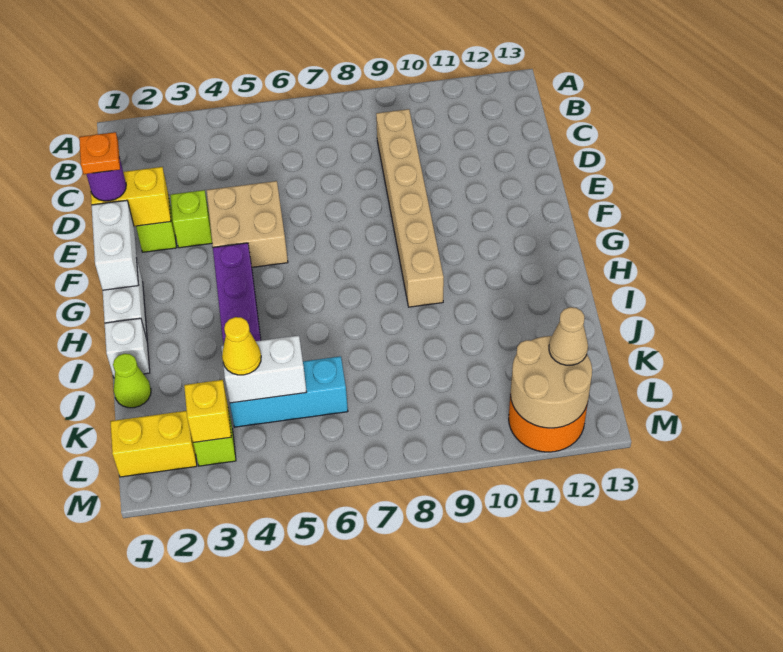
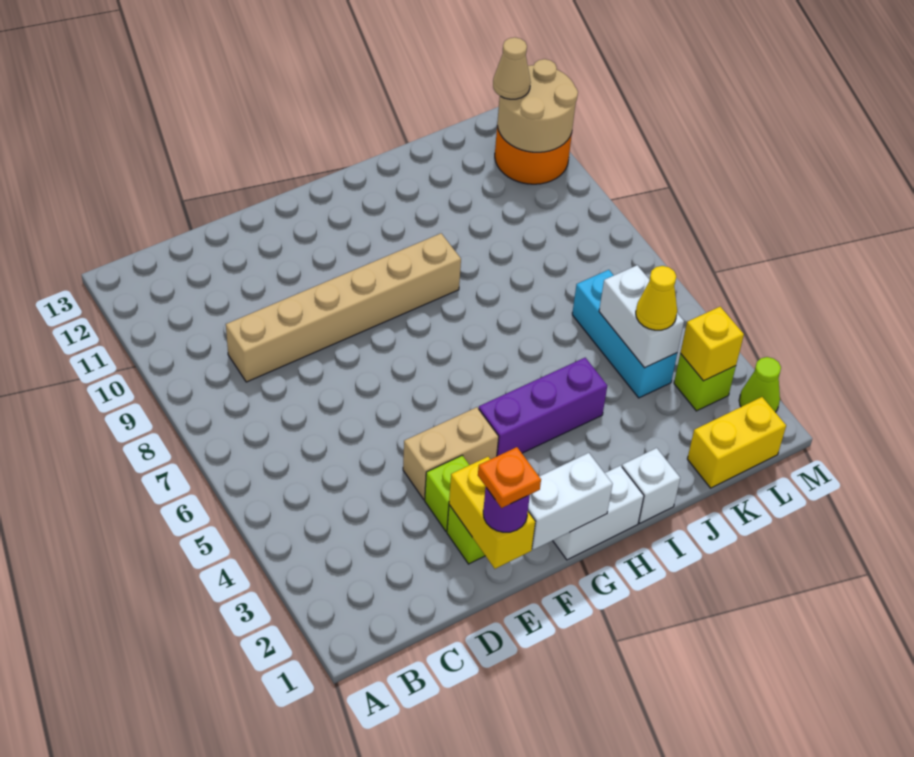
tan 2x2 brick [207,181,288,267] -> tan 1x2 brick [403,407,499,500]
lime 1x1 cone [113,354,151,408] -> lime 1x1 cone moved to [739,357,781,412]
yellow 1x2 brick [110,411,197,477] -> yellow 1x2 brick turned to [687,397,786,488]

